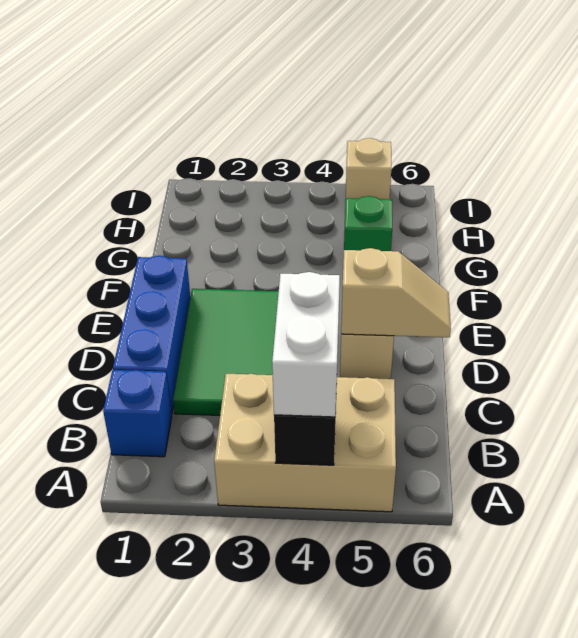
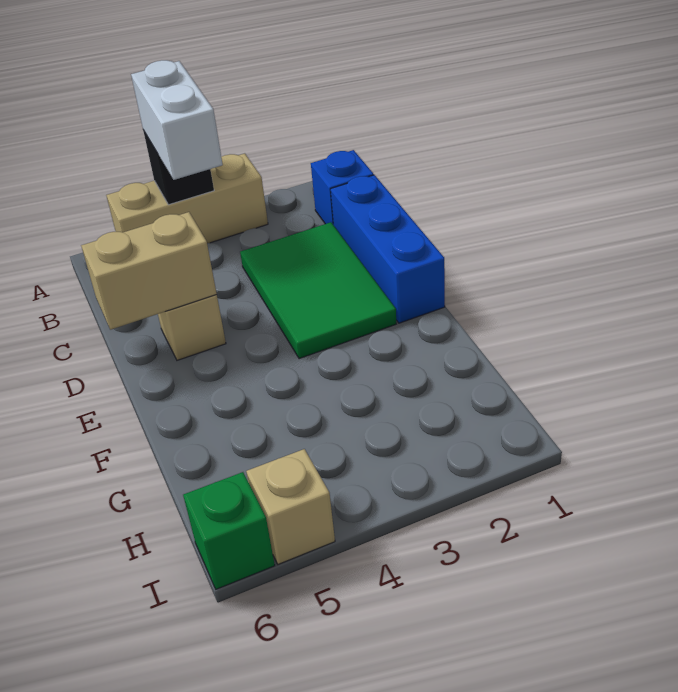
tan 2x3 brick [214,374,396,512] -> tan 1x3 brick [106,153,268,243]
tan 1x2 slope [341,248,451,337] -> tan 1x2 brick [81,212,217,330]
green 1x1 brick [344,196,392,251] -> green 1x1 brick moved to [183,472,275,589]

